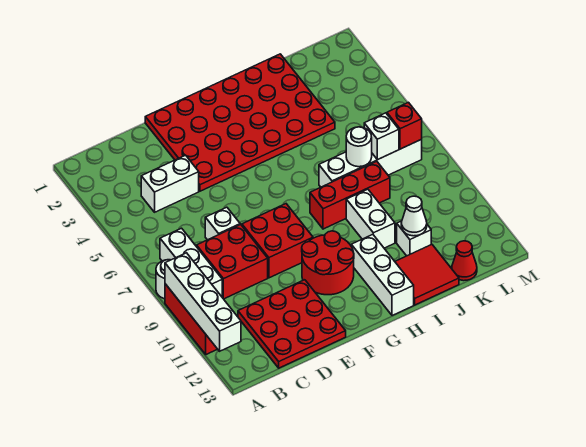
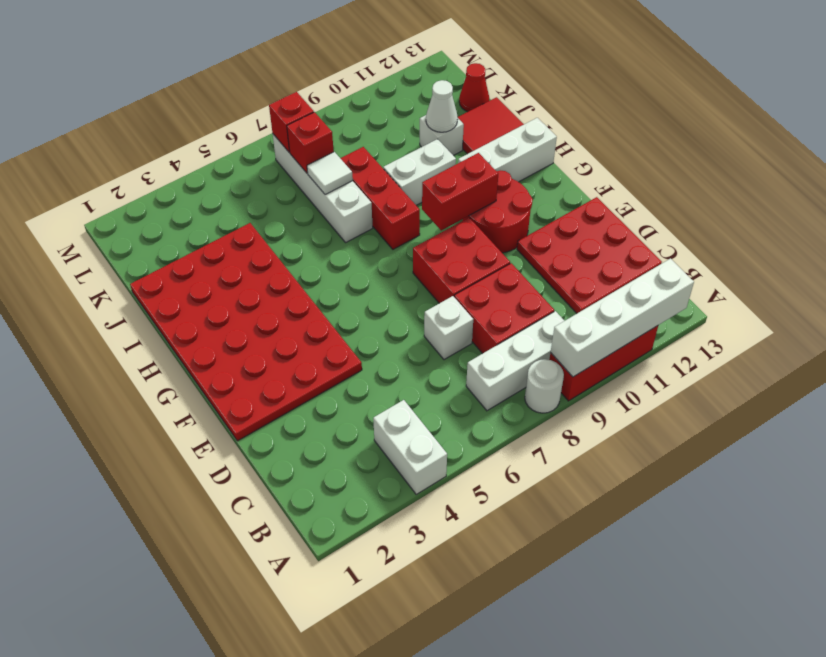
white 1x2 brick [141,155,199,212] -> white 1x2 brick moved to [373,400,447,494]
none -> red 1x2 brick [422,153,498,231]
white 1x1 round brick [346,127,372,167] -> white 1x1 tile [307,152,353,195]
white 1x1 brick [364,113,399,160] -> red 1x1 brick [287,112,334,173]

